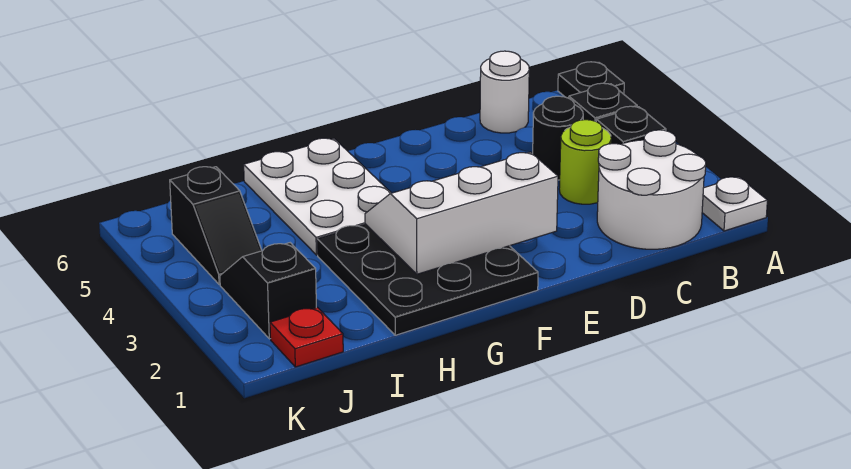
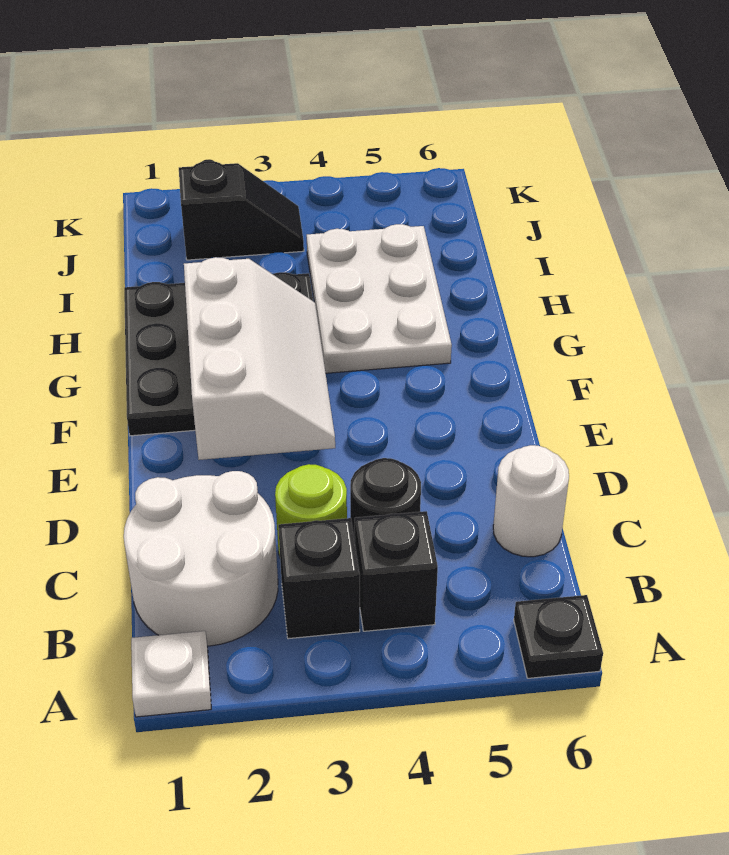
white 2x3 plate [244,138,391,255] -> white 2x3 plate turned to [307,224,452,373]
red 1x1 plate [270,308,343,367] -> none
black 1x2 slope [170,167,262,285] -> none

